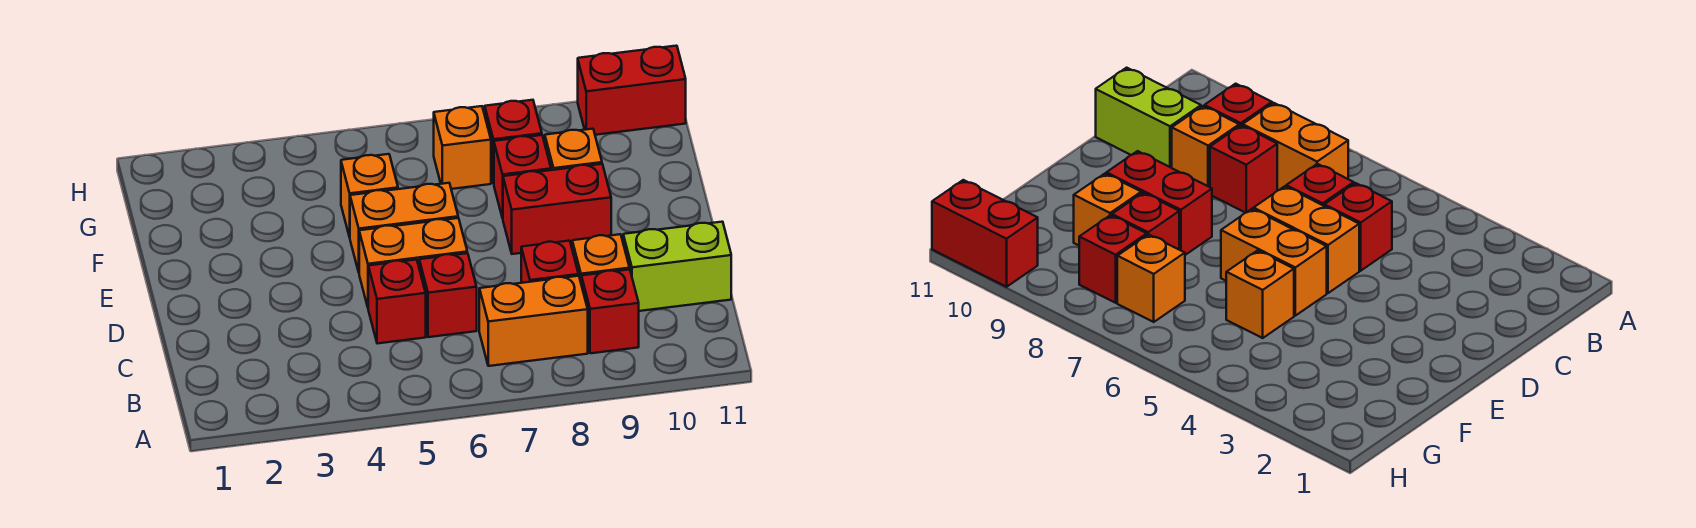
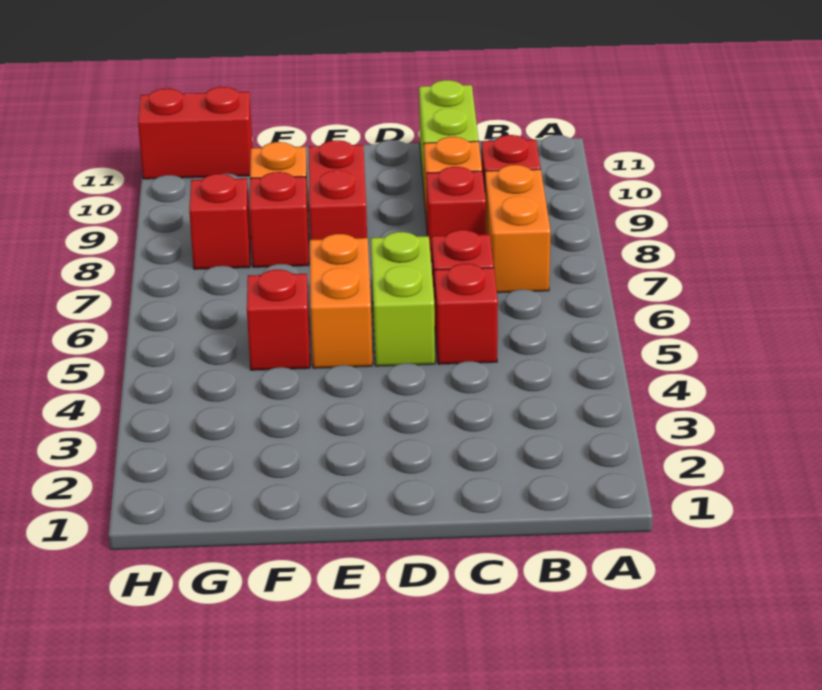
orange 1x2 brick [359,218,467,307] -> lime 1x2 brick [371,232,435,366]
orange 1x1 brick [341,154,398,237] -> red 1x1 brick [247,270,310,370]
orange 1x1 brick [434,106,491,189] -> none
red 1x2 brick [578,46,686,135] -> red 1x2 brick turned to [138,87,253,179]

